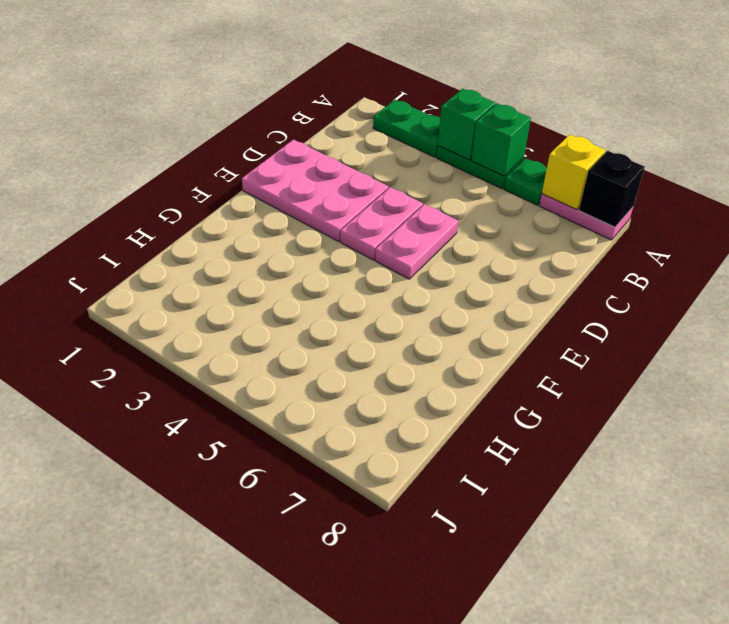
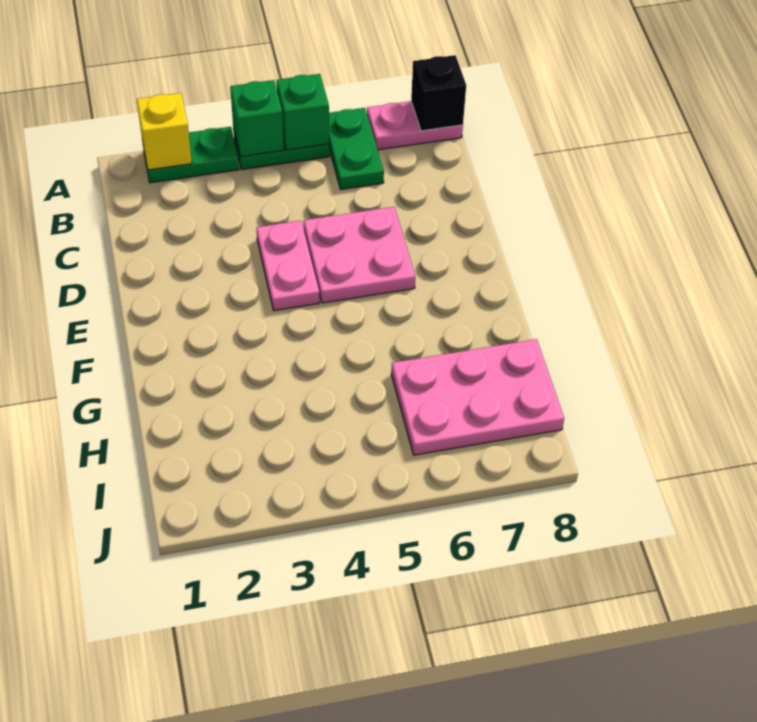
green 1x1 plate [504,158,547,205] -> green 1x2 plate [329,108,384,189]
yellow 1x1 brick [542,134,606,210] -> yellow 1x1 brick moved to [137,93,192,170]
pink 2x3 plate [242,140,388,241] -> pink 2x3 plate moved to [391,339,564,455]
pink 1x2 plate [375,204,458,279] -> pink 2x2 plate [304,207,415,303]

